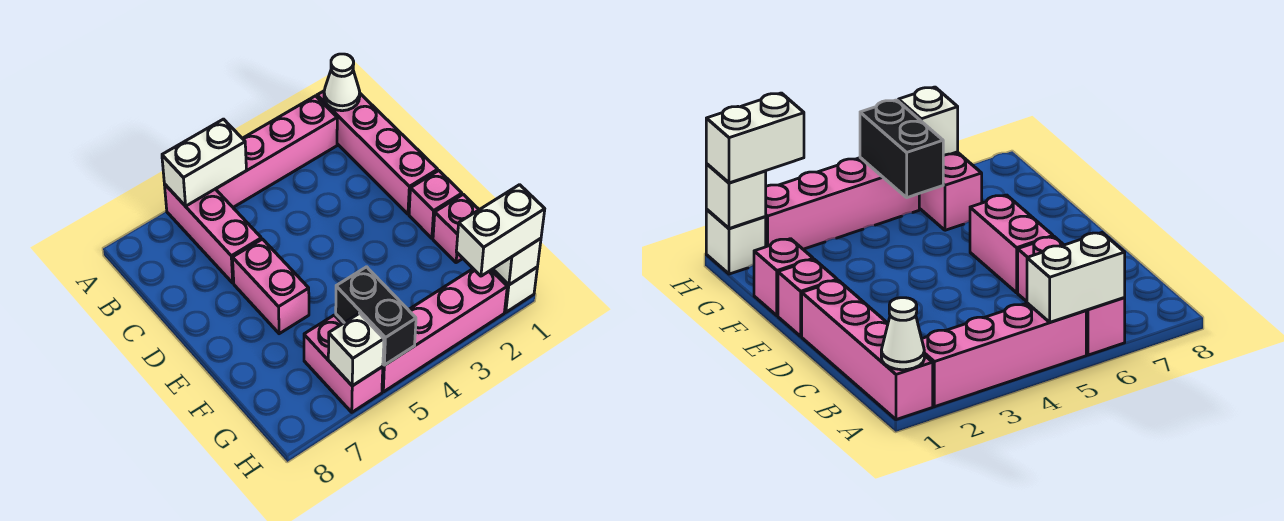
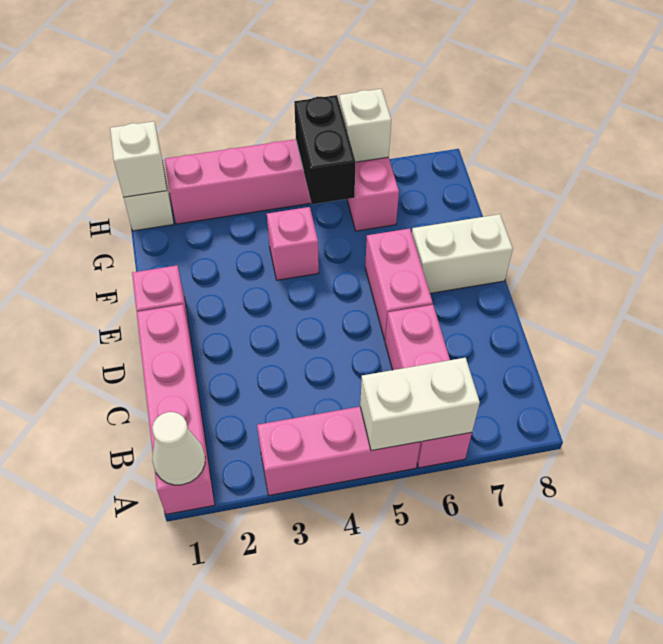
pink 1x4 brick [216,96,337,207] -> pink 1x3 brick [257,407,420,495]
pink 1x1 brick [433,194,479,263] -> pink 1x1 brick moved to [267,207,319,280]
white 1x2 brick [456,185,545,276] -> white 1x2 brick moved to [412,214,513,293]

